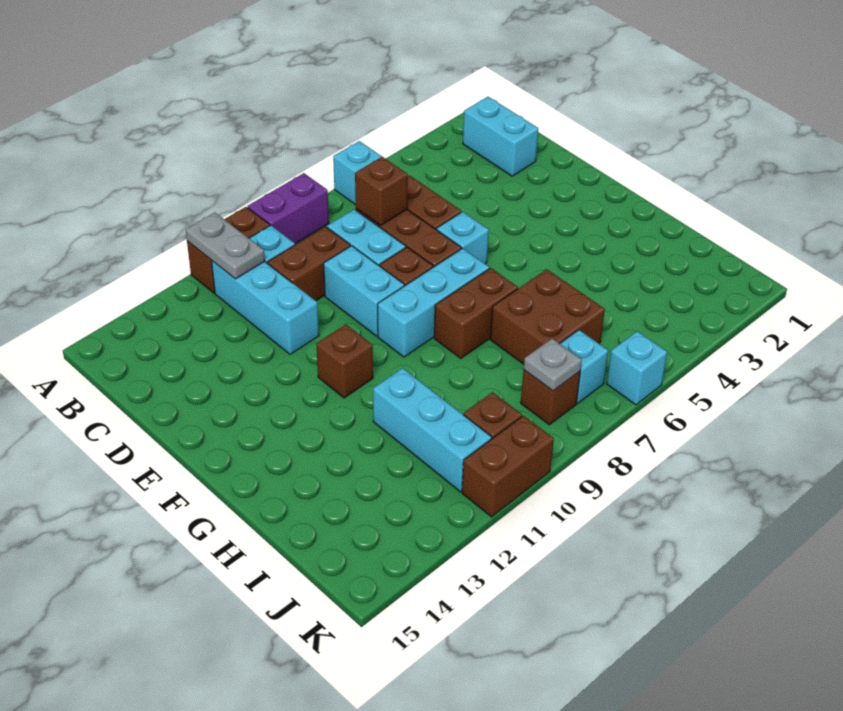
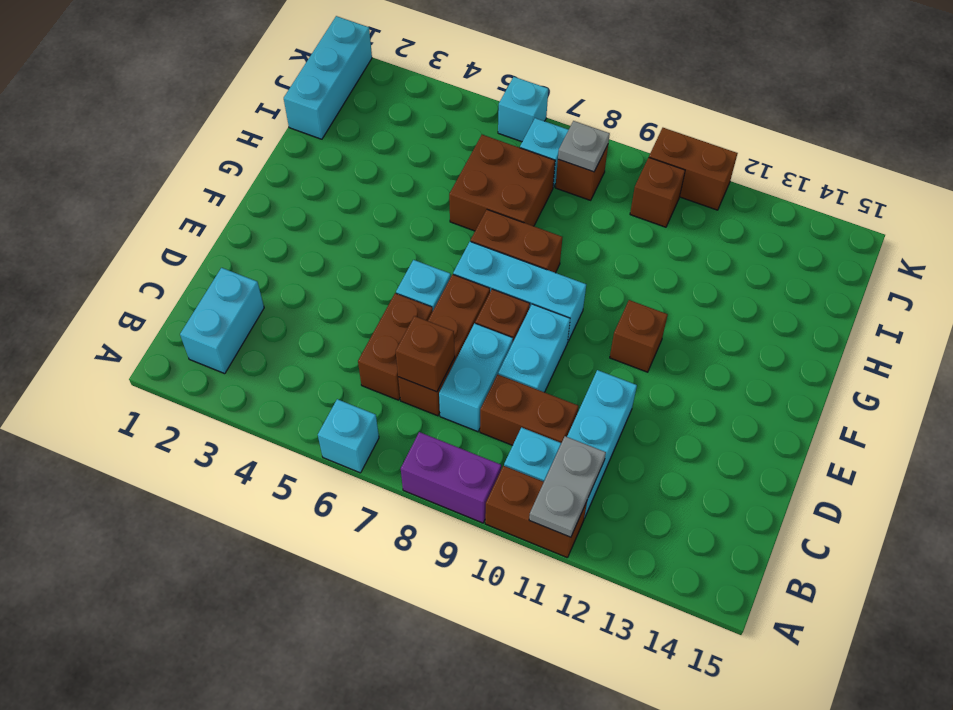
cyan 1x3 brick [373,368,492,492] -> cyan 1x3 brick moved to [284,16,372,139]

